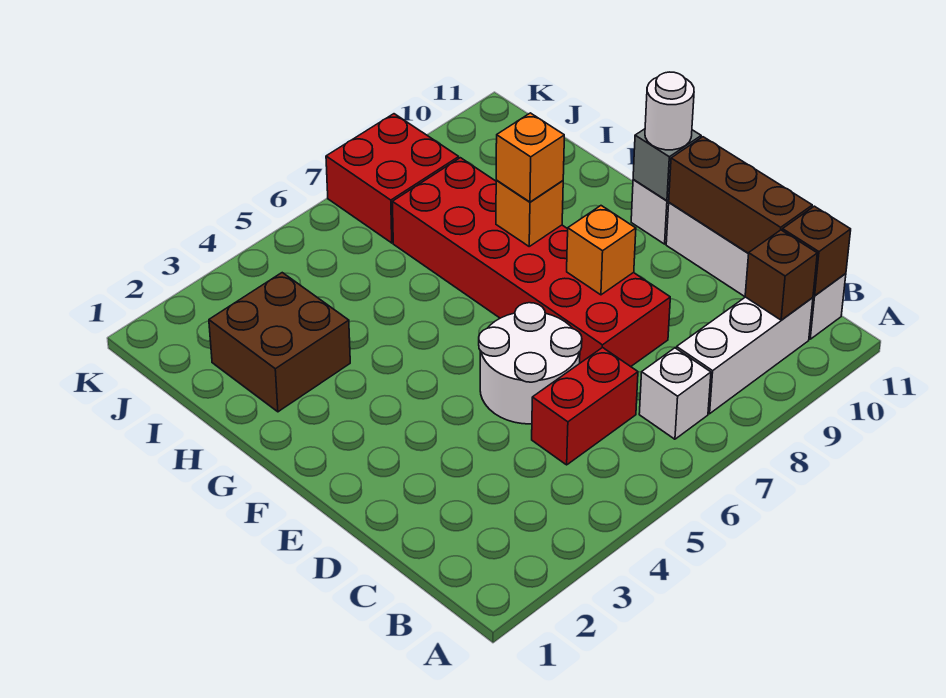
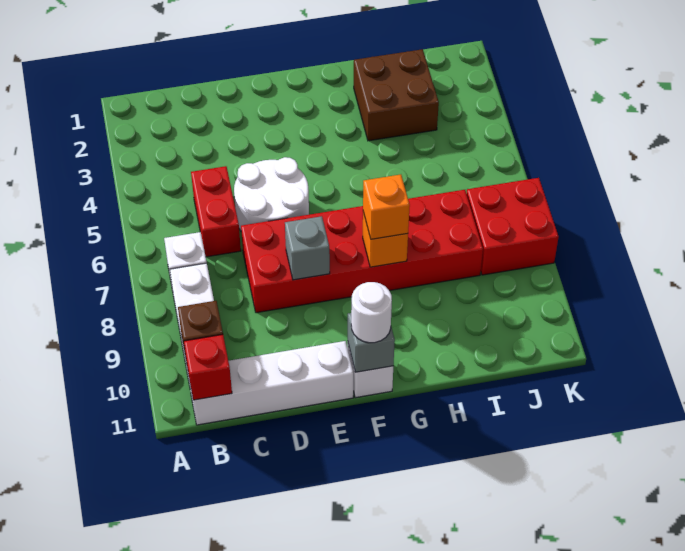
brown 1x1 brick [782,206,851,296] -> red 1x1 brick [184,335,232,400]
brown 1x3 brick [669,137,812,253] -> none
orange 1x1 brick [567,206,636,295] -> grey 1x1 brick [285,216,330,280]

